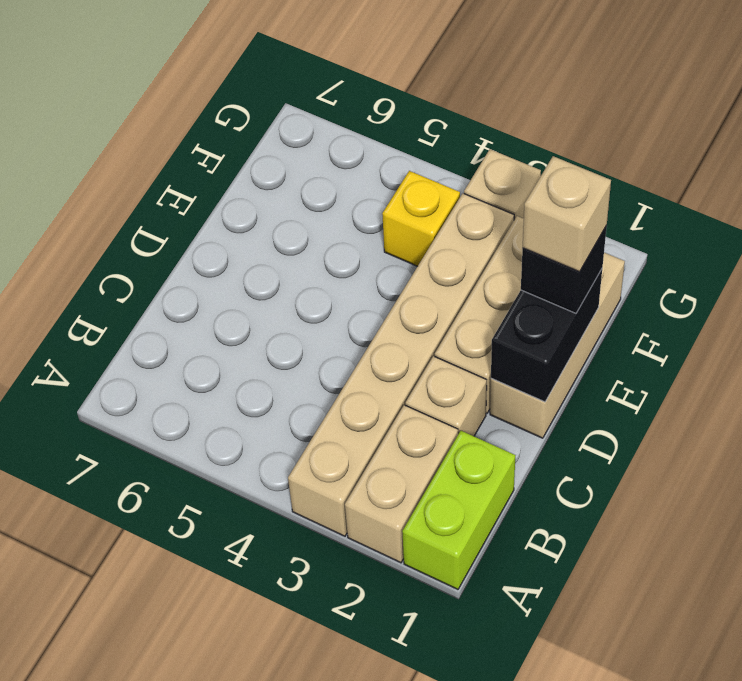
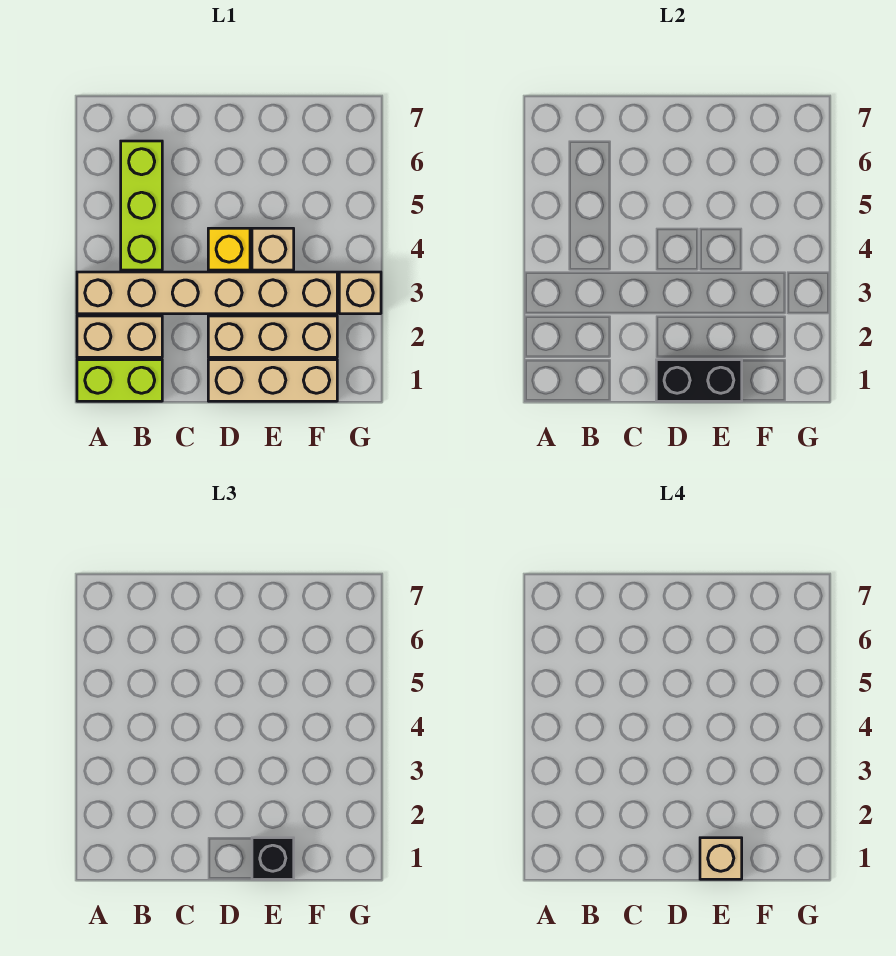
none -> lime 1x3 brick [121,141,162,270]
tan 1x1 brick [405,356,487,436] -> tan 1x1 brick moved to [252,228,294,270]
yellow 1x1 brick [382,171,460,266] -> yellow 1x1 brick moved to [208,228,250,270]

